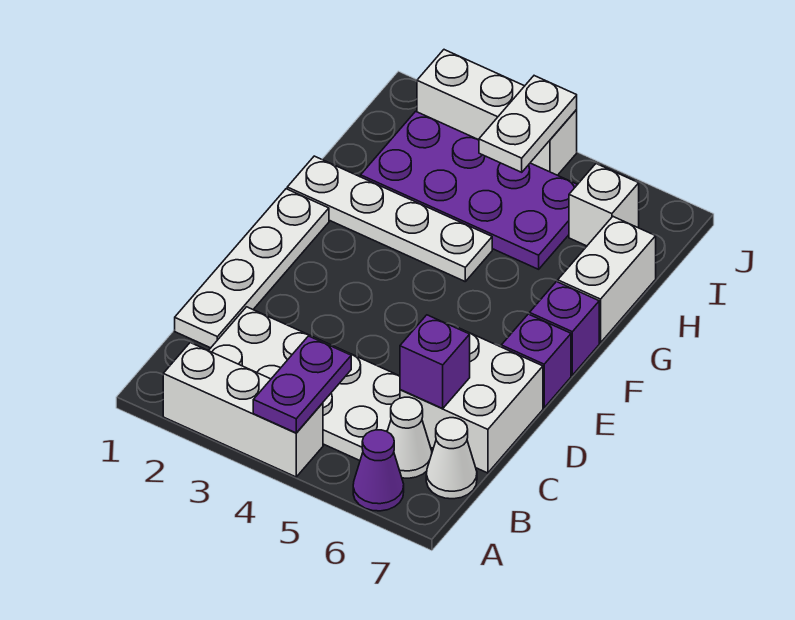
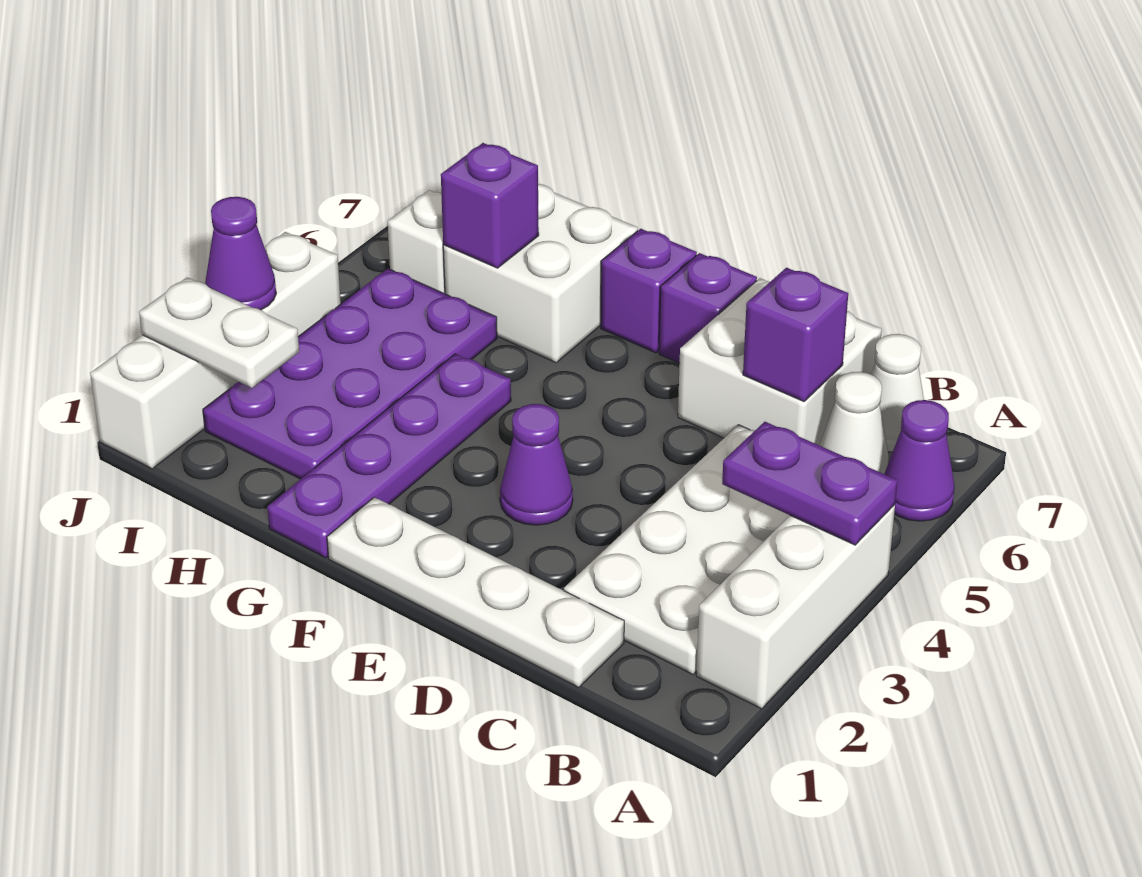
none -> purple 1x1 cone [500,404,573,525]
white 1x4 plate [287,156,492,281] -> purple 1x4 plate [267,354,511,558]
white 1x2 brick [558,217,656,343] -> white 2x2 brick [443,184,638,363]
none -> purple 1x1 brick [441,143,539,268]
white 1x2 plate [479,76,577,172] -> white 1x2 plate moved to [139,277,299,388]
white 1x3 brick [417,50,577,175] -> white 1x4 brick [90,232,341,469]
none -> purple 1x1 cone [205,197,276,310]

